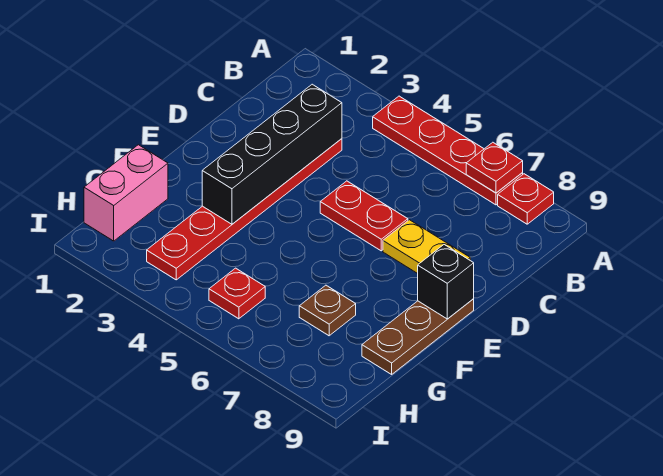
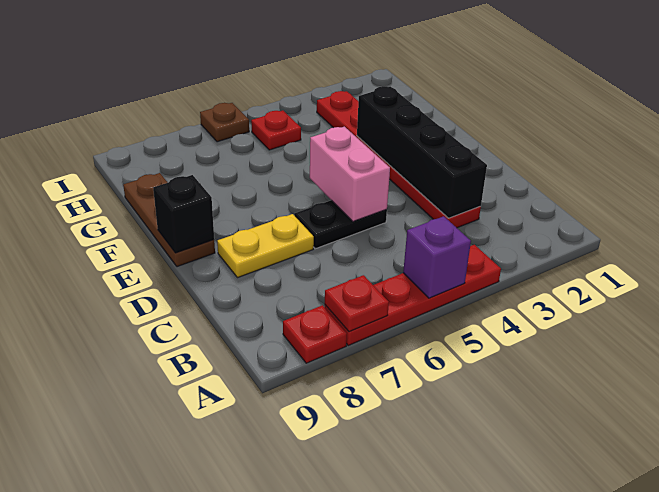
none -> purple 1x1 brick [403,216,471,298]
red 1x2 plate [320,181,408,251] -> black 1x2 plate [294,200,387,249]
pink 1x2 brick [84,145,168,241] -> pink 1x2 brick moved to [310,127,390,222]
brown 1x1 plate [299,285,356,336] -> brown 1x1 plate moved to [200,103,249,142]

